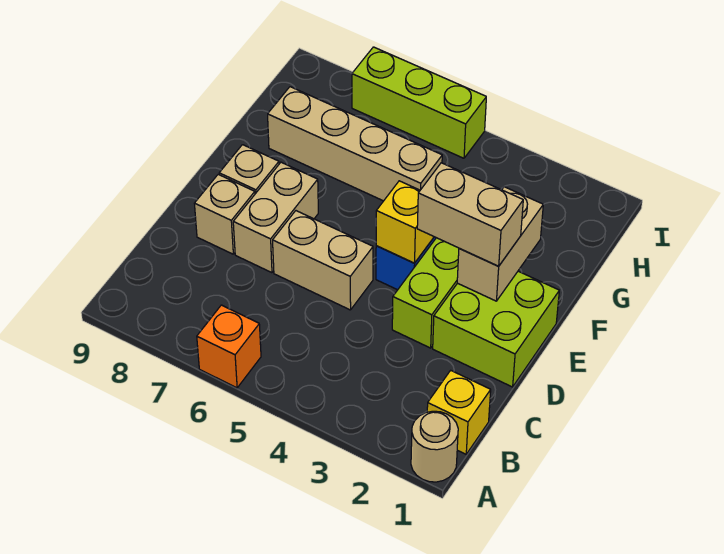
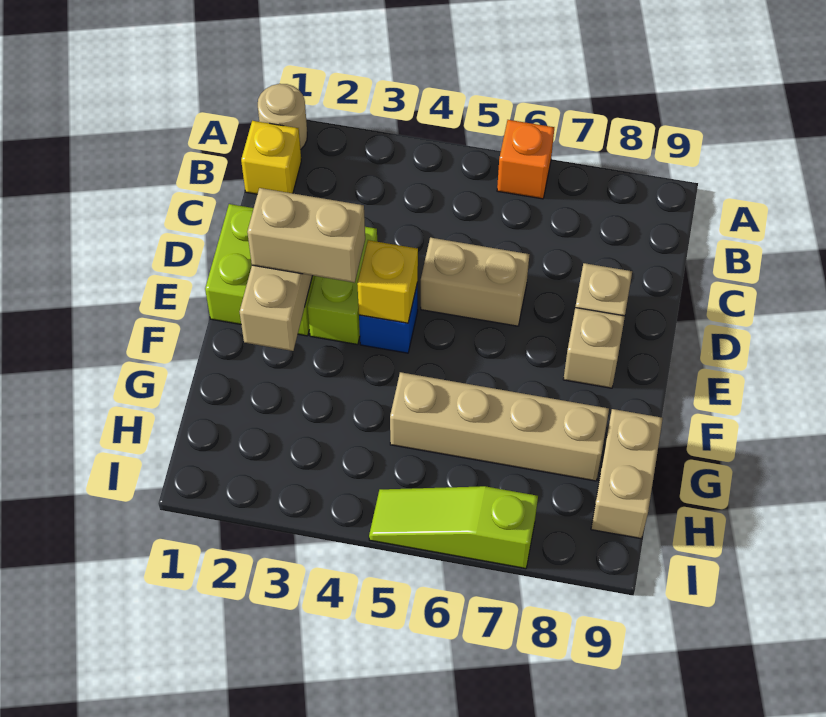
tan 1x2 brick [233,162,318,273] -> tan 1x2 brick moved to [591,409,663,539]
lime 1x3 brick [352,47,486,158] -> lime 1x3 slope [369,486,538,569]

